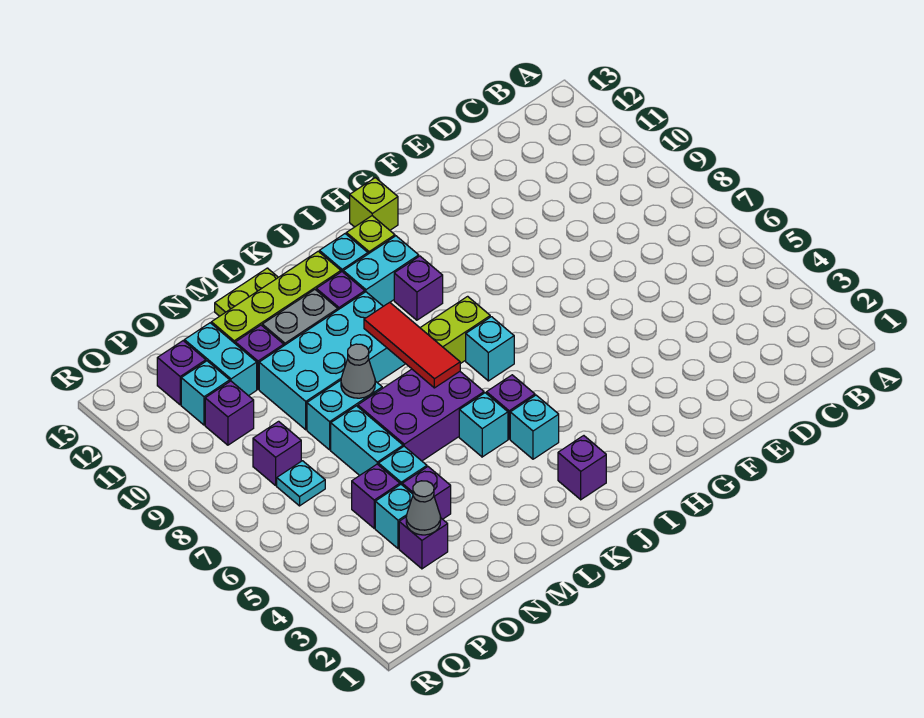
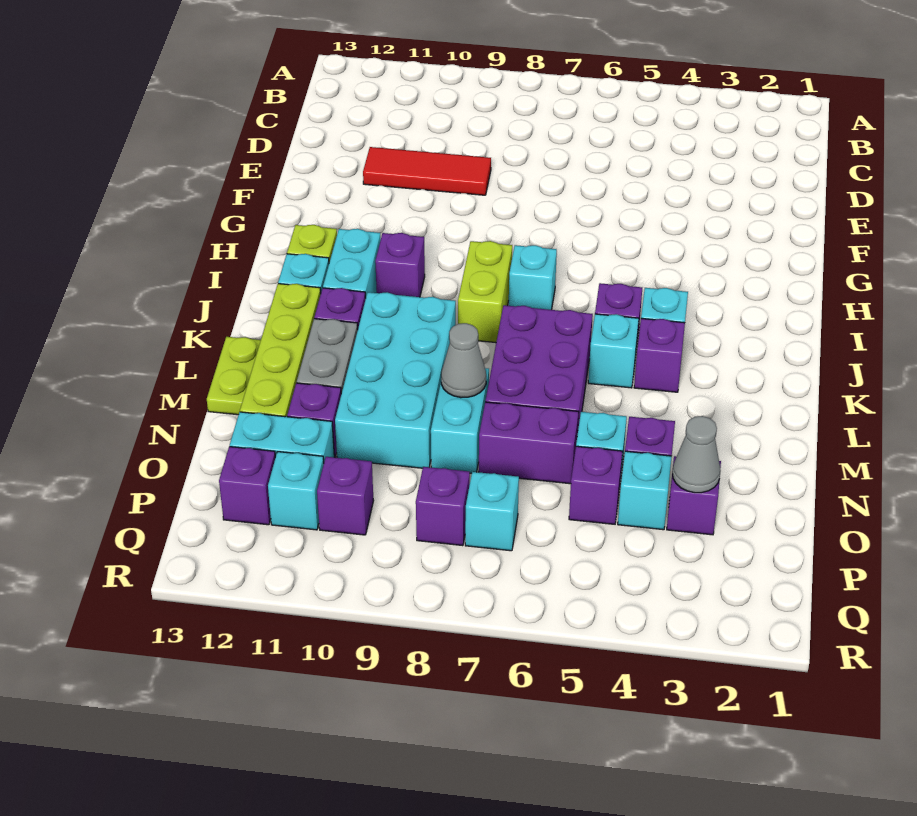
lime 1x1 brick [350,178,398,230] -> none
purple 1x1 brick [558,436,606,500] -> purple 1x1 brick moved to [634,318,685,392]
red 1x3 tile [364,302,460,388] -> red 1x3 tile moved to [363,147,491,195]
cyan 1x2 brick [331,406,403,475] -> purple 1x2 brick [479,402,579,484]
cyan 1x1 plate [277,461,325,506] -> cyan 1x1 brick [465,472,519,551]

